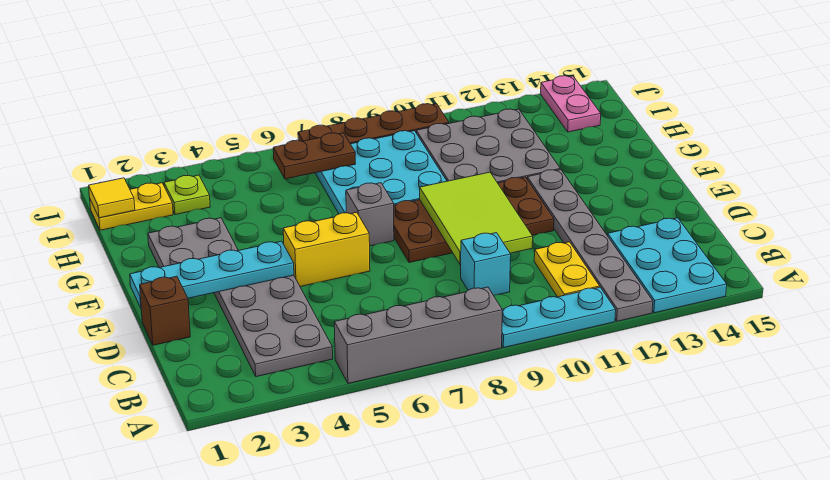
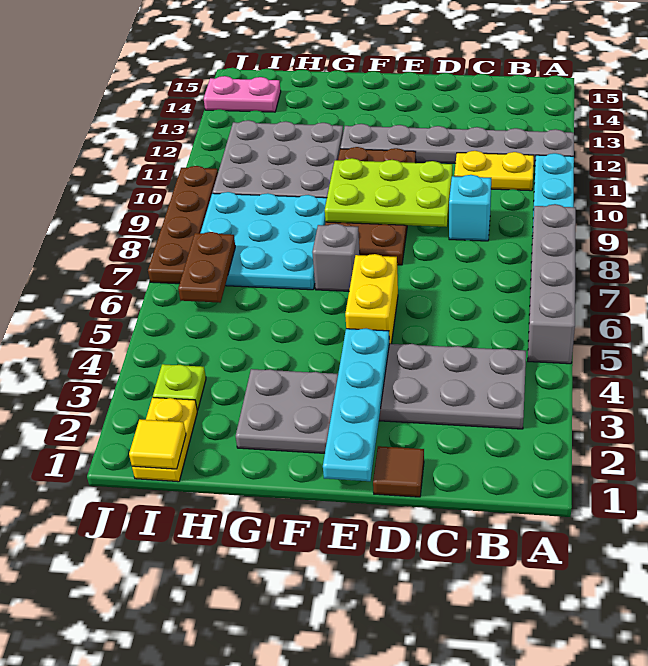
cyan 2x3 plate [608,218,727,313] -> none
brown 1x1 brick [140,276,190,345] -> brown 1x1 tile [373,446,424,497]
lime 2x3 tile [420,172,533,264] -> lime 2x3 plate [325,158,452,227]

